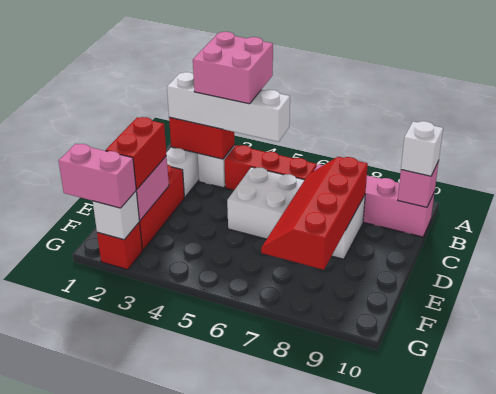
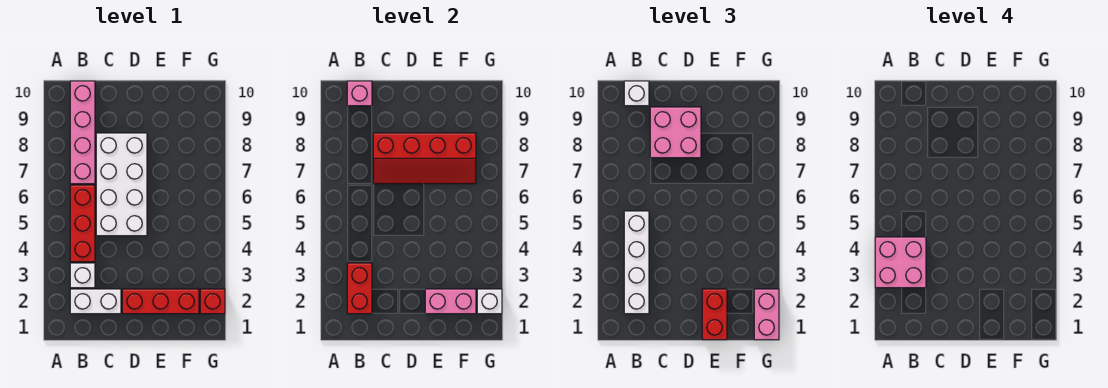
none -> pink 2x2 brick [650,107,701,158]
red 1x2 brick [106,117,167,190] -> red 1x2 brick turned to [702,289,727,340]

